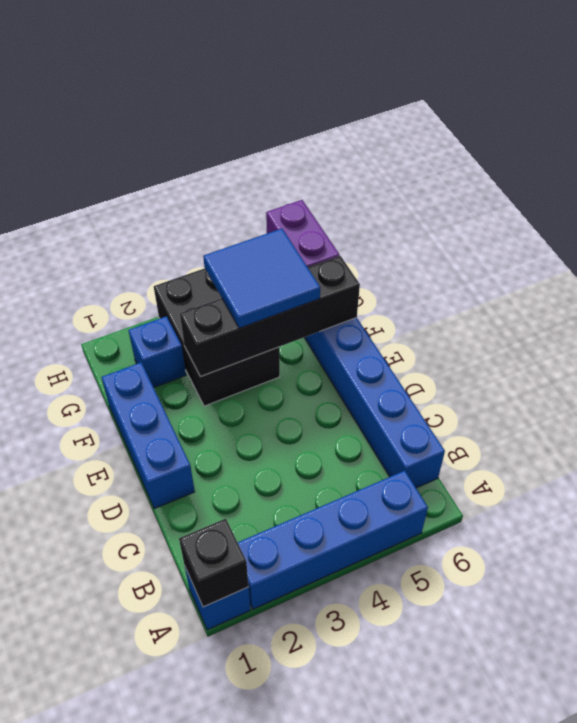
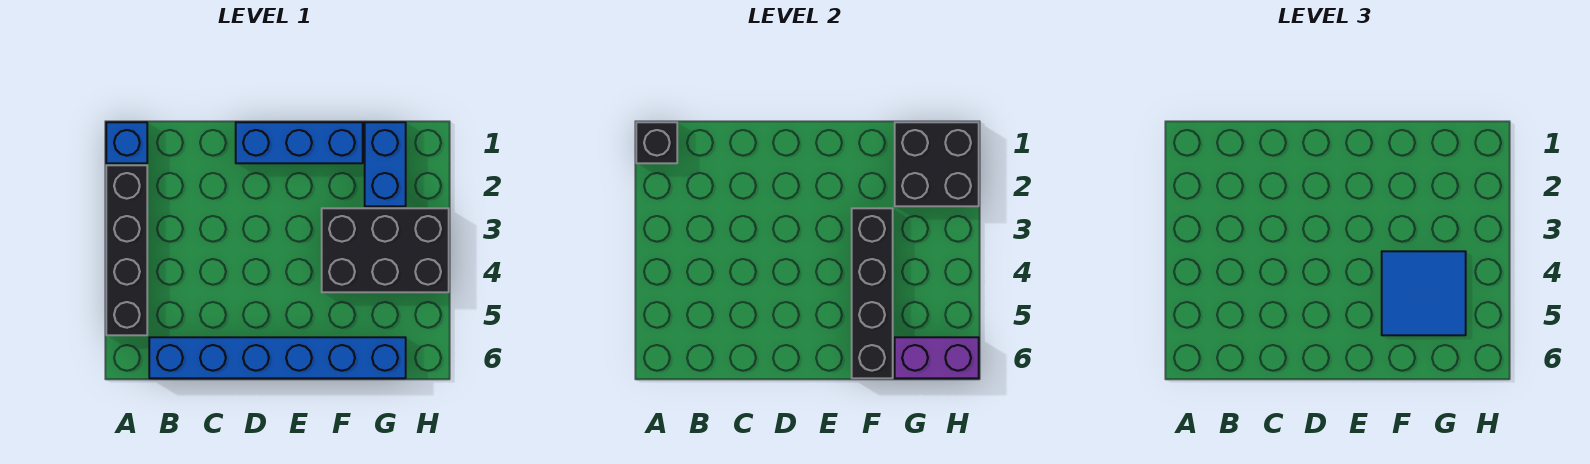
blue 1x4 brick [238,471,428,609] -> black 1x4 brick [106,165,147,335]
none -> black 2x2 brick [895,122,979,206]
blue 1x1 brick [128,316,186,388] -> blue 1x2 brick [365,122,406,206]

